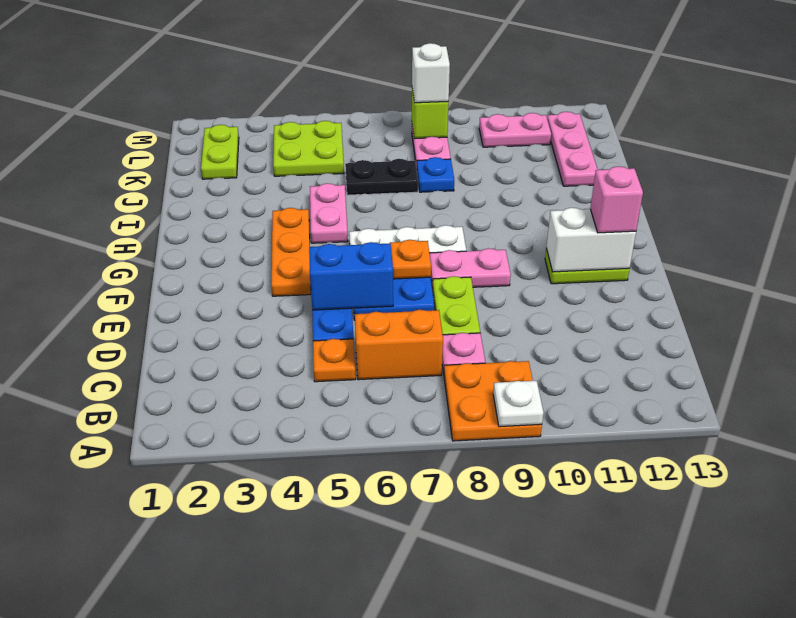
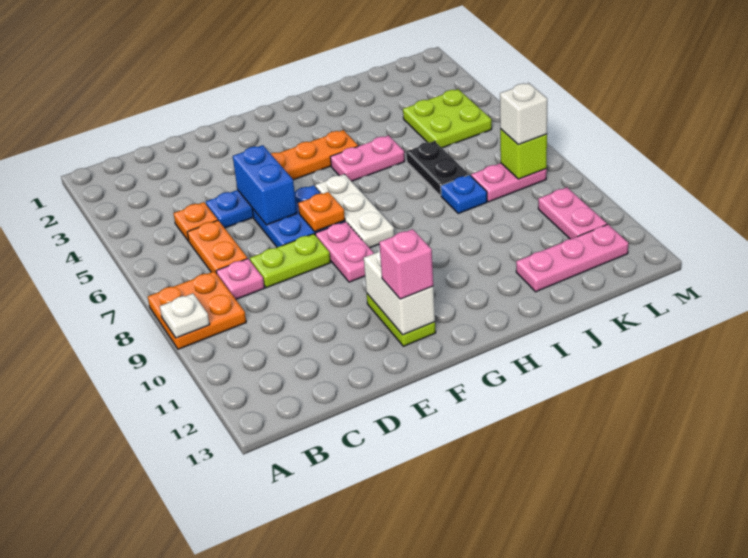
orange 1x2 brick [355,310,443,380] -> orange 1x2 plate [187,220,248,274]
lime 1x2 plate [201,125,239,179] -> none

